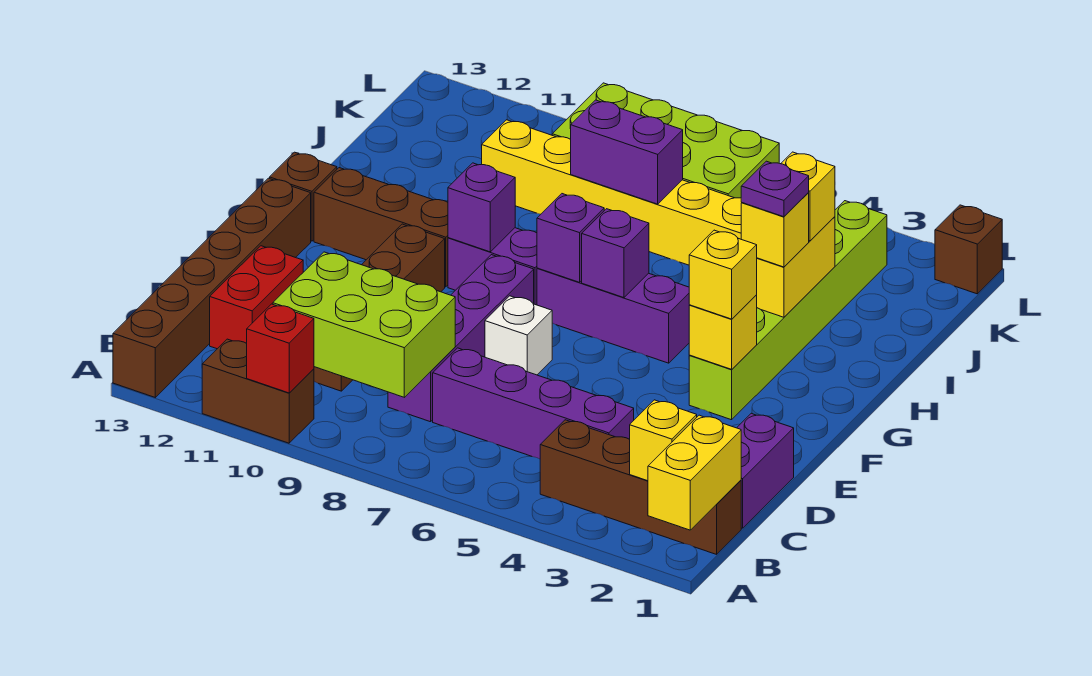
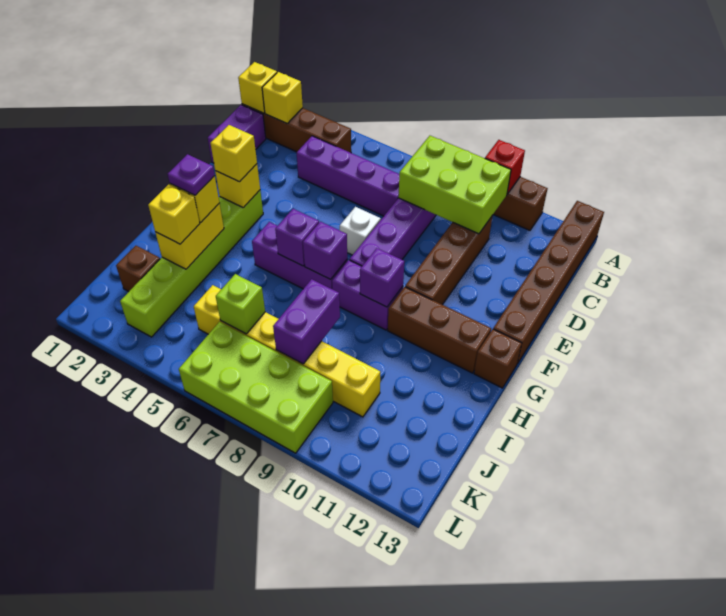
yellow 1x2 brick [648,415,741,530] -> yellow 1x1 brick [238,62,277,113]
red 1x2 brick [210,246,303,349] -> none
none -> lime 1x1 brick [216,274,265,334]
purple 1x2 brick [571,100,683,204] -> purple 1x2 brick turned to [273,279,340,364]
brown 1x1 brick [935,205,1002,294] -> brown 1x1 brick moved to [116,246,160,292]

